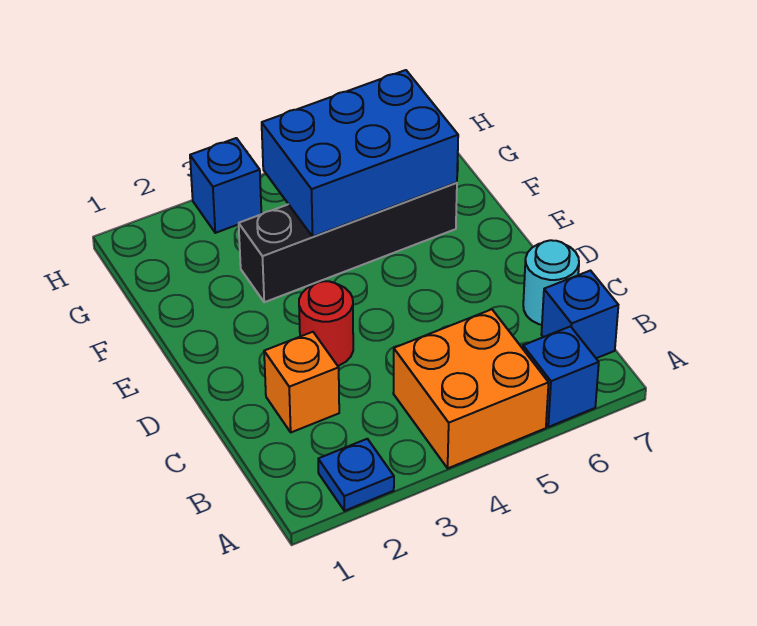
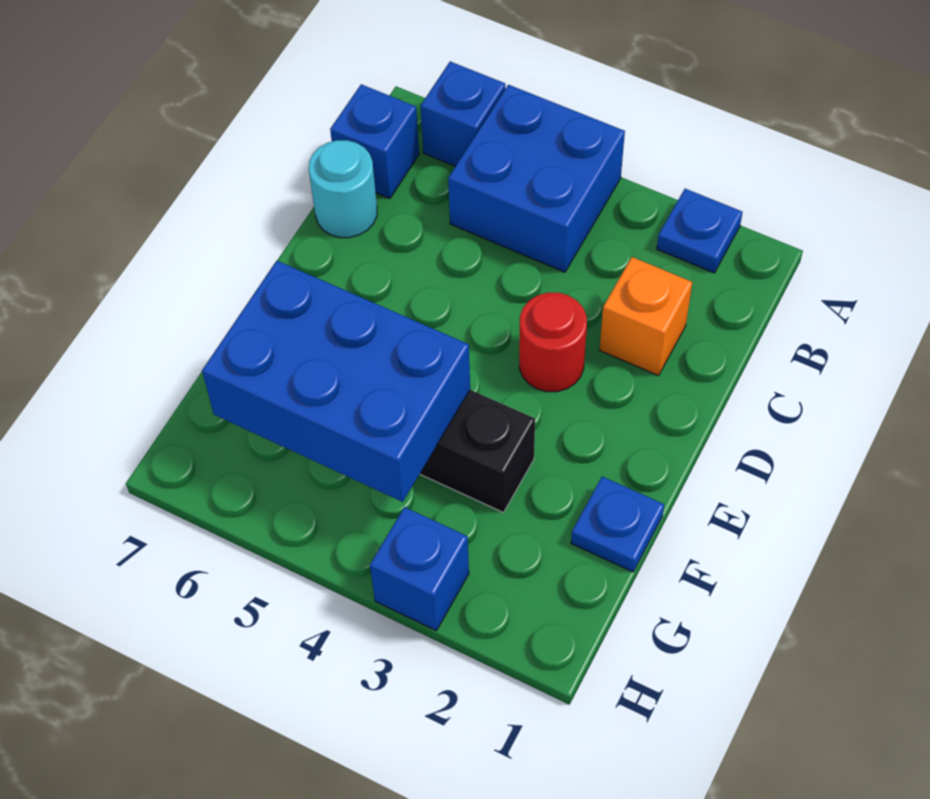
orange 2x2 brick [393,309,549,468] -> blue 2x2 brick [448,85,625,272]
none -> blue 1x1 plate [571,477,664,572]

